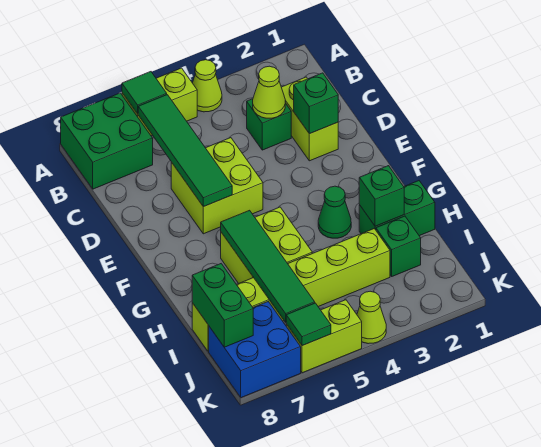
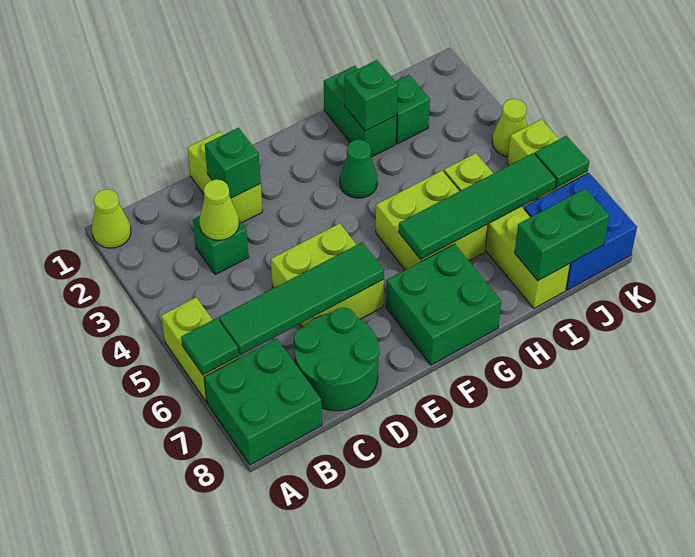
lime 1x1 cone [193,60,222,112] -> lime 1x1 cone moved to [92,189,131,248]
lime 1x2 brick [281,77,338,161] -> lime 1x2 brick turned to [187,131,262,223]
none -> green 2x2 round brick [294,308,379,411]
none -> green 2x2 brick [386,244,501,365]
lime 1x6 brick [192,229,390,351] -> lime 1x4 brick [444,153,570,308]

